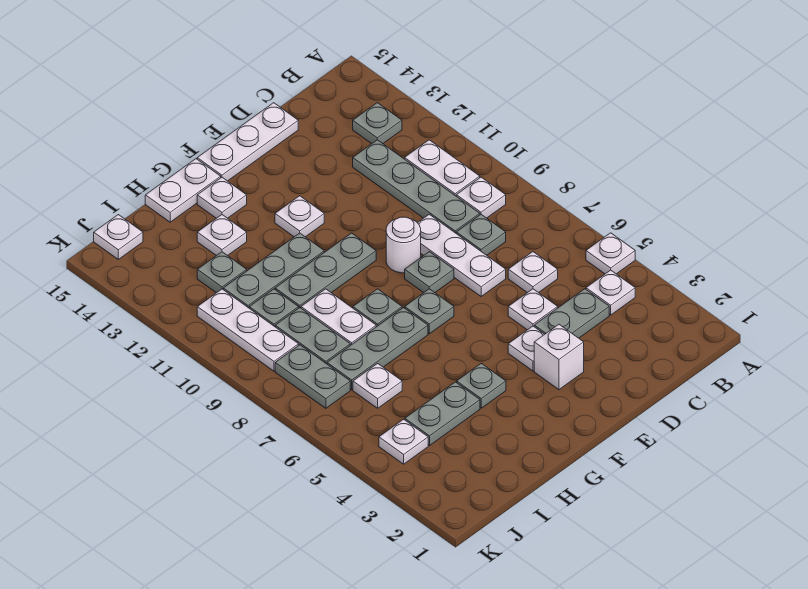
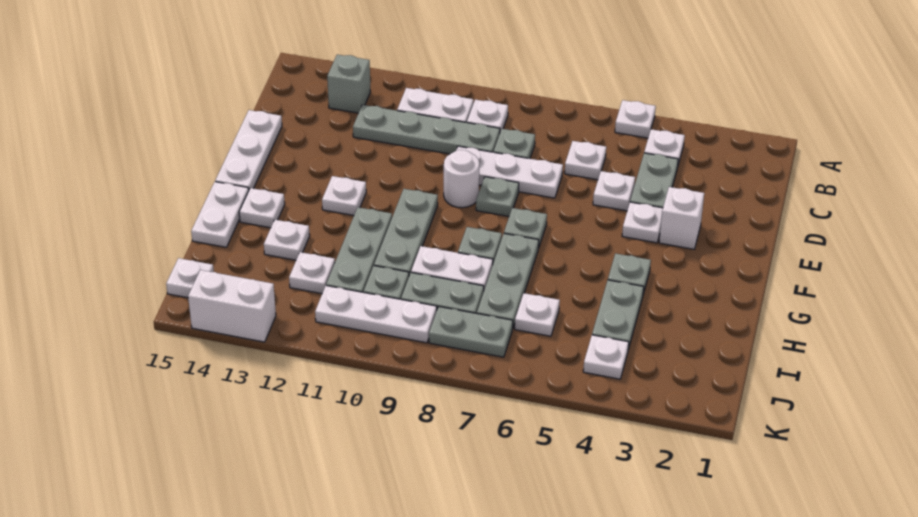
grey 1x1 plate [353,103,402,144] -> grey 1x1 brick [327,55,370,113]
grey 1x1 plate [197,252,247,293] -> white 1x1 plate [289,252,335,294]
none -> white 1x2 brick [188,270,276,342]

